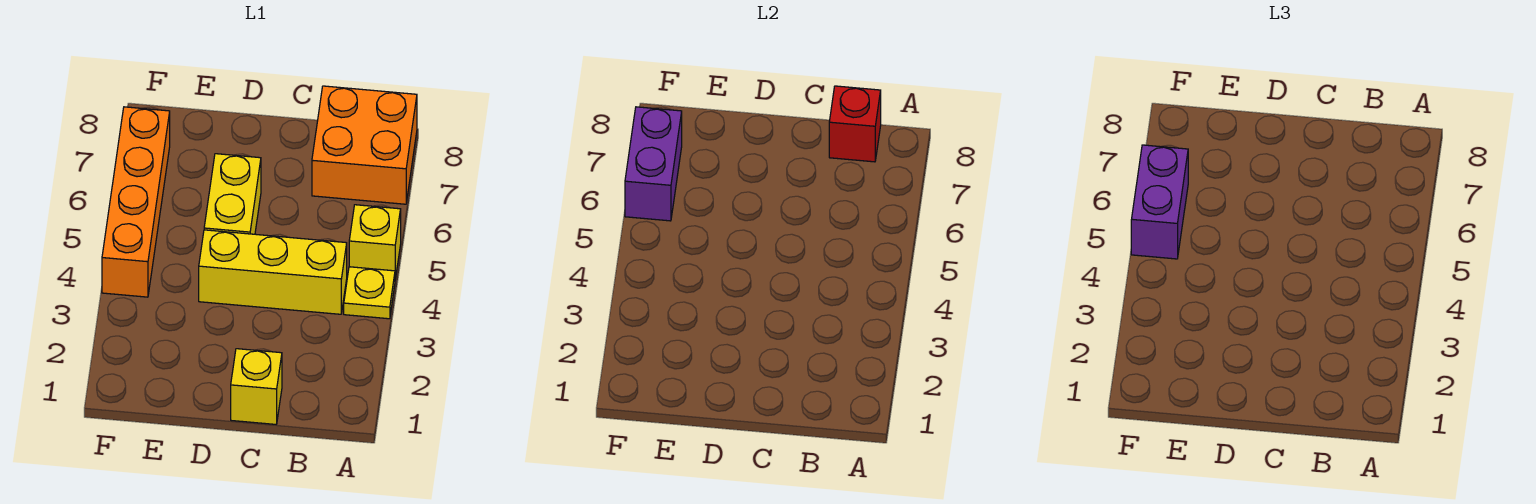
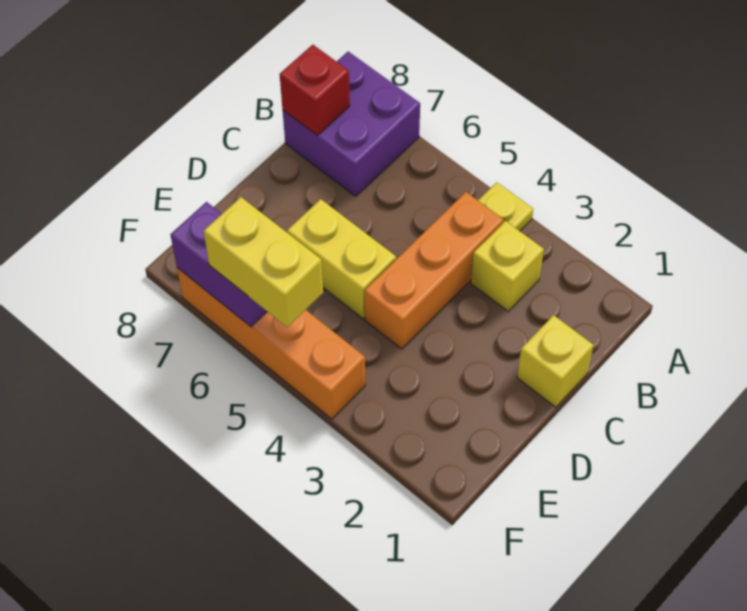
yellow 1x1 brick [349,205,401,279] -> yellow 1x1 brick moved to [471,221,544,311]
orange 2x2 brick [312,86,417,204] -> purple 2x2 brick [283,52,420,196]
yellow 1x3 brick [199,230,347,314] -> orange 1x3 brick [365,192,503,349]
purple 1x2 brick [1131,145,1188,259] -> yellow 1x2 brick [204,197,323,327]

